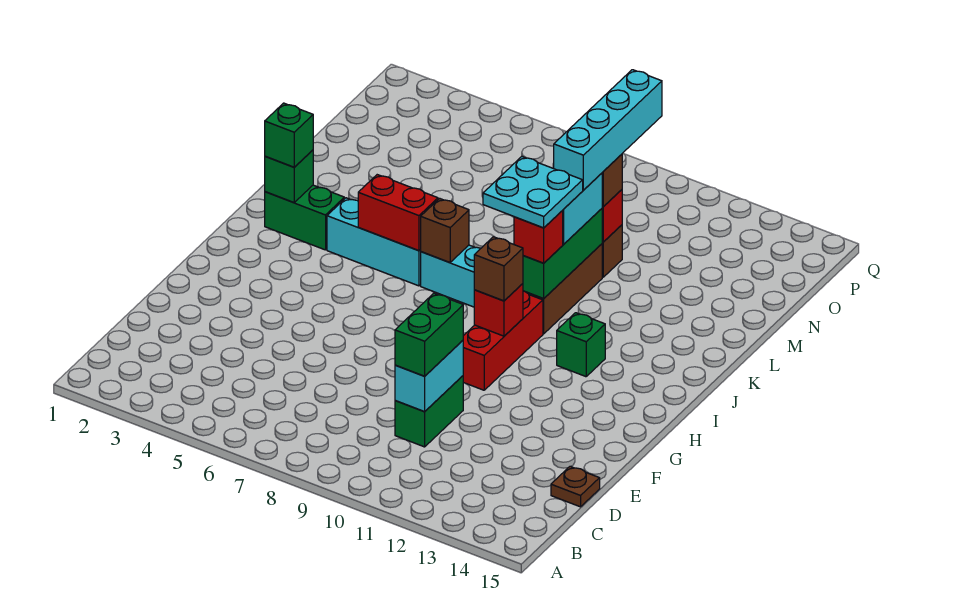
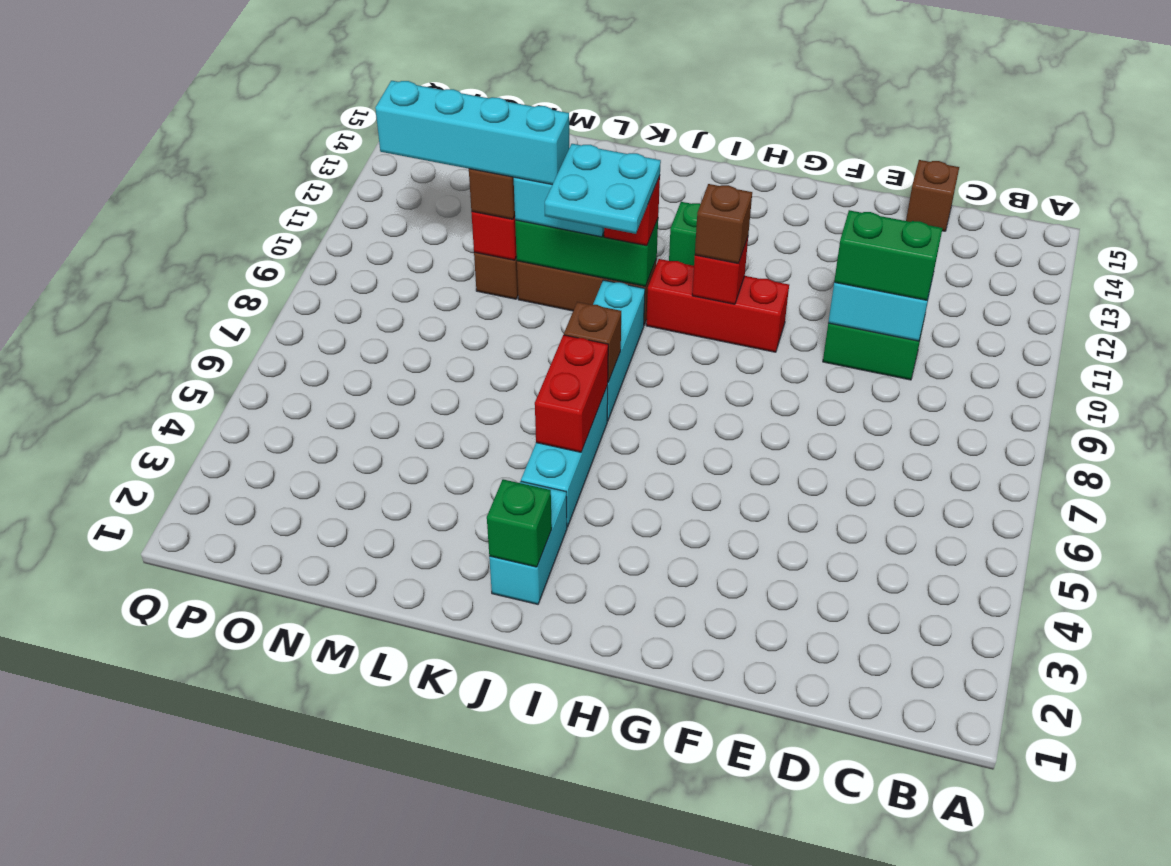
brown 1x1 plate [551,466,600,507] -> brown 1x1 brick [906,160,959,231]
green 1x2 brick [265,185,344,250] -> cyan 1x2 brick [489,481,567,604]
green 1x1 brick [265,103,313,167] -> none

